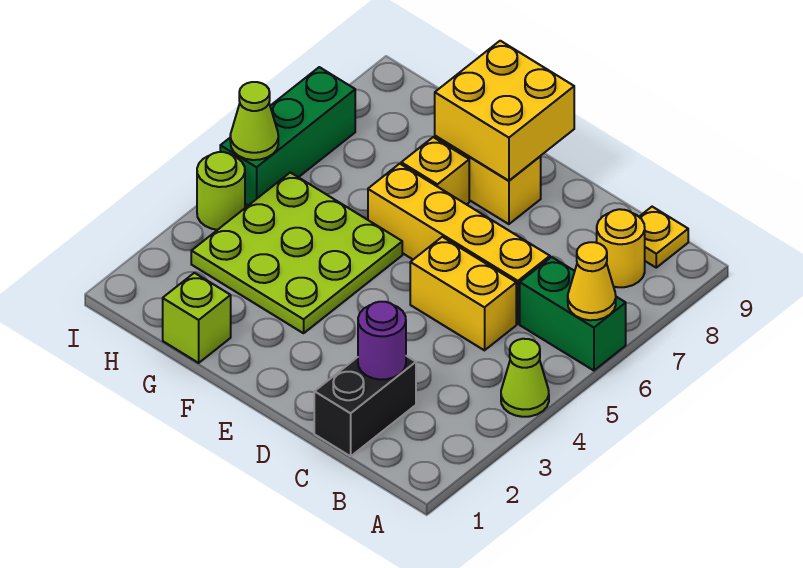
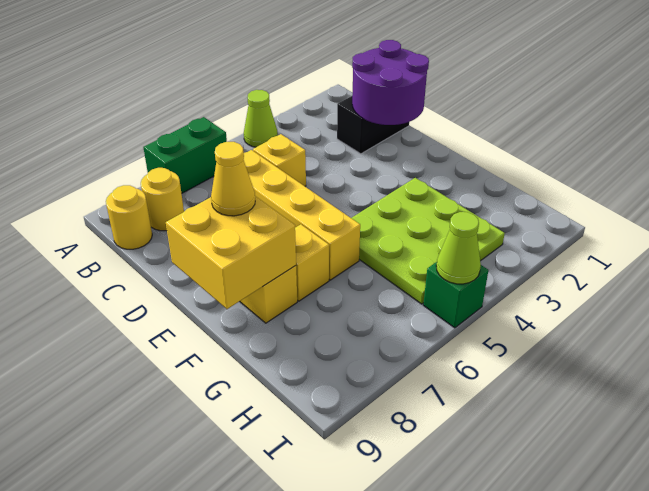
green 1x2 brick [520,257,626,371] -> green 1x2 brick turned to [143,117,227,193]
yellow 1x1 cone [568,242,616,320] -> yellow 1x1 cone moved to [211,142,255,216]
yellow 1x1 plate [639,207,688,268] -> yellow 1x1 round brick [106,185,152,249]
purple 1x1 round brick [358,302,406,380] -> purple 2x2 round brick [352,40,429,125]
yellow 1x2 brick [410,237,516,350] -> yellow 1x1 brick [253,134,306,187]
lime 1x1 brick [163,273,231,363] -> none
lime 1x1 round brick [197,152,245,230] -> none
green 1x3 brick [220,67,355,205] -> green 1x1 brick [423,262,488,328]

